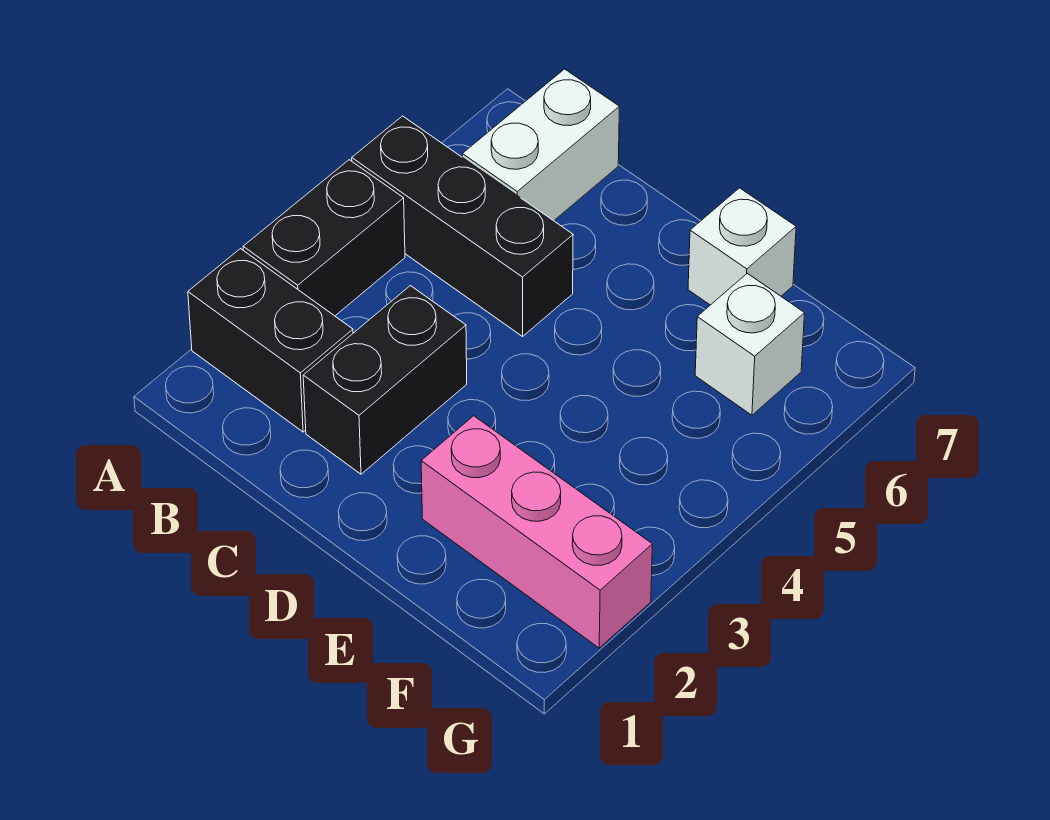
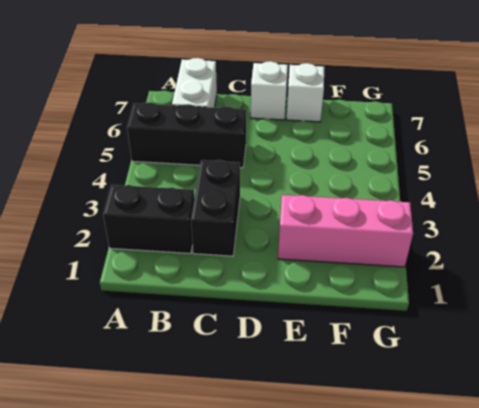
black 1x2 brick [243,160,405,316] -> none
white 1x1 brick [695,273,805,415] -> white 1x1 brick moved to [251,61,288,120]

